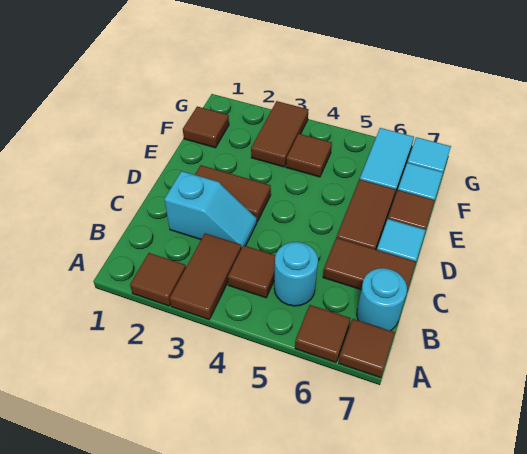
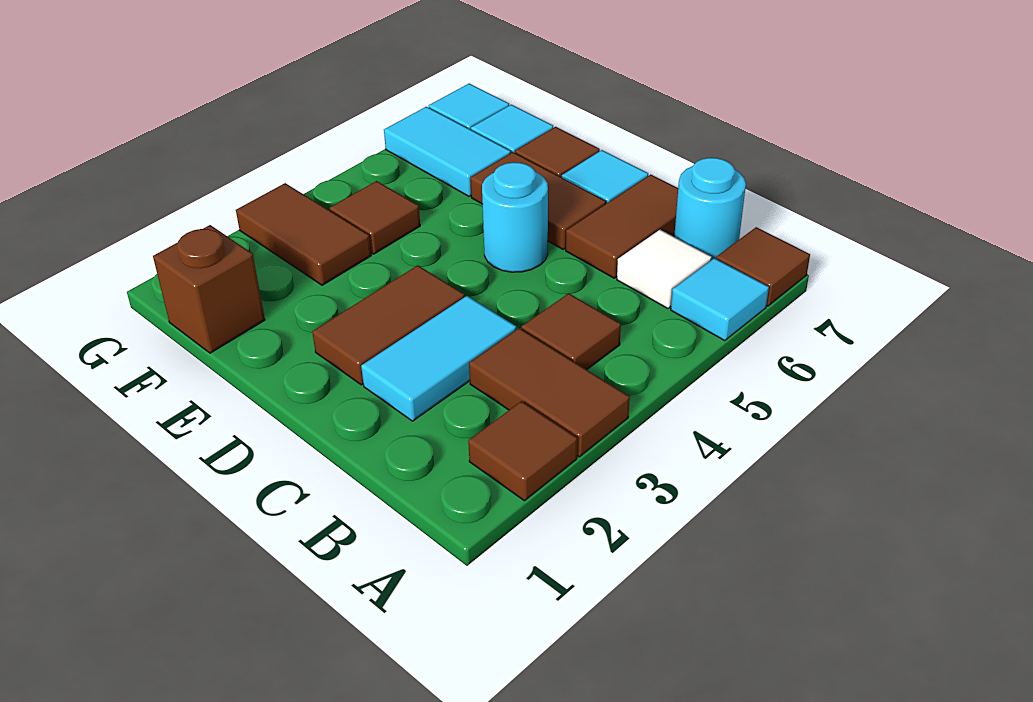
brown 1x1 tile [295,305,350,362] -> cyan 1x1 tile [671,258,769,341]
cyan 1x1 round brick [274,242,318,306] -> cyan 1x1 round brick moved to [482,162,548,272]
none -> white 1x1 tile [617,230,712,308]
cyan 1x2 slope [164,171,257,248] -> cyan 1x2 tile [361,296,516,421]
brown 1x1 tile [183,107,229,148] -> brown 1x1 brick [153,225,265,353]

